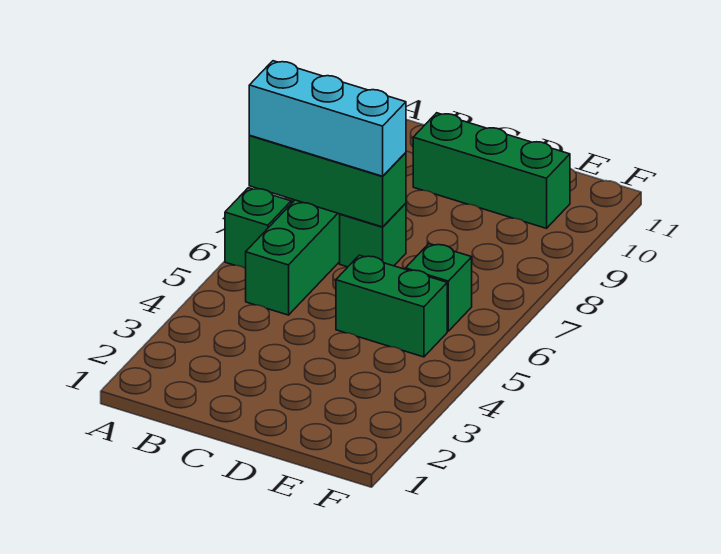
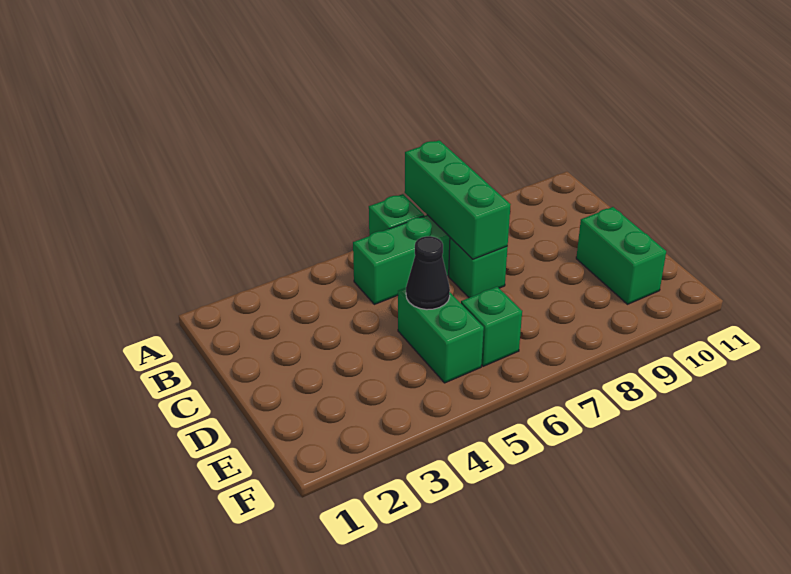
cyan 1x3 brick [249,61,406,176] -> none
green 1x3 brick [413,113,570,228] -> green 1x2 brick [576,207,666,304]
none -> black 1x1 cone [406,236,450,310]

